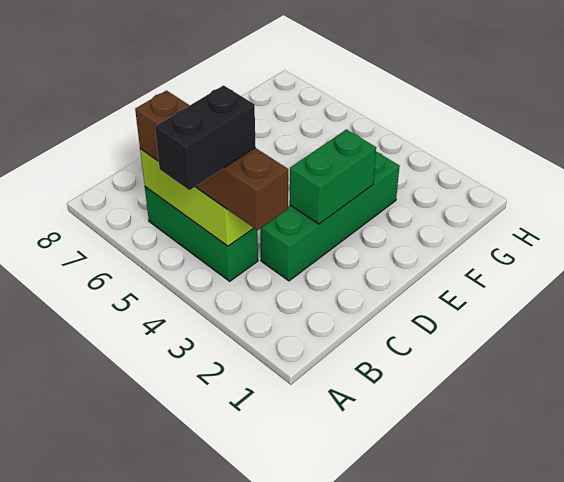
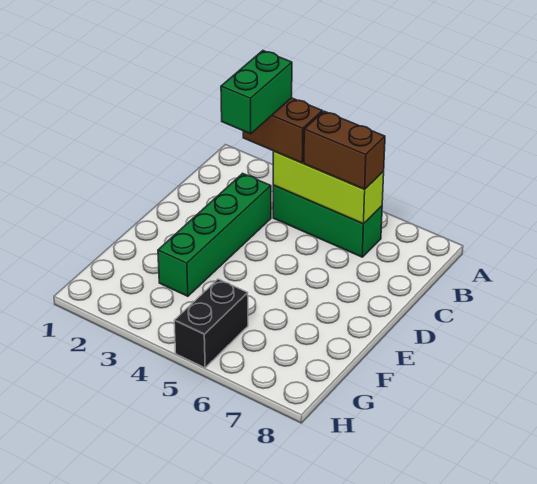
black 1x2 brick [155,85,256,190] -> black 1x2 brick moved to [174,279,248,368]
green 1x2 brick [290,129,376,224] -> green 1x2 brick moved to [221,51,292,134]

